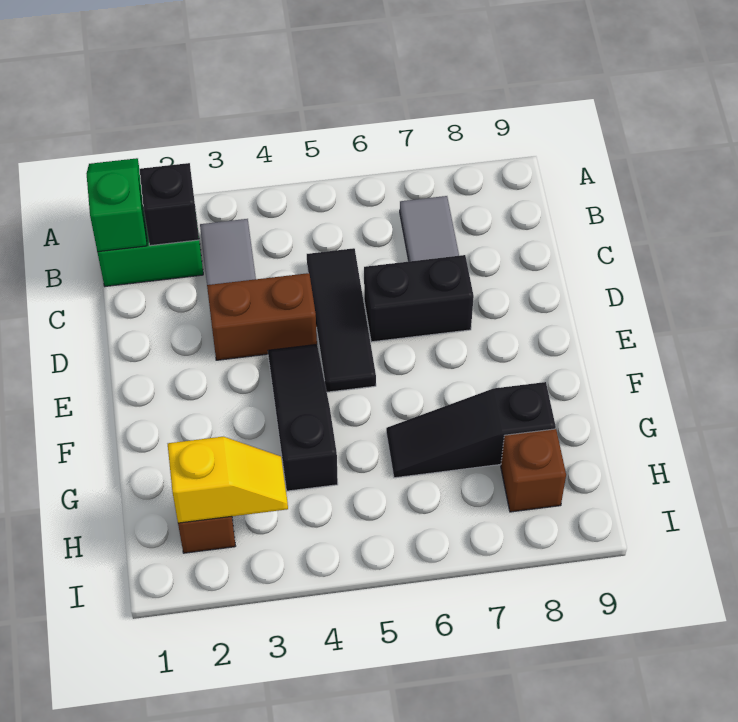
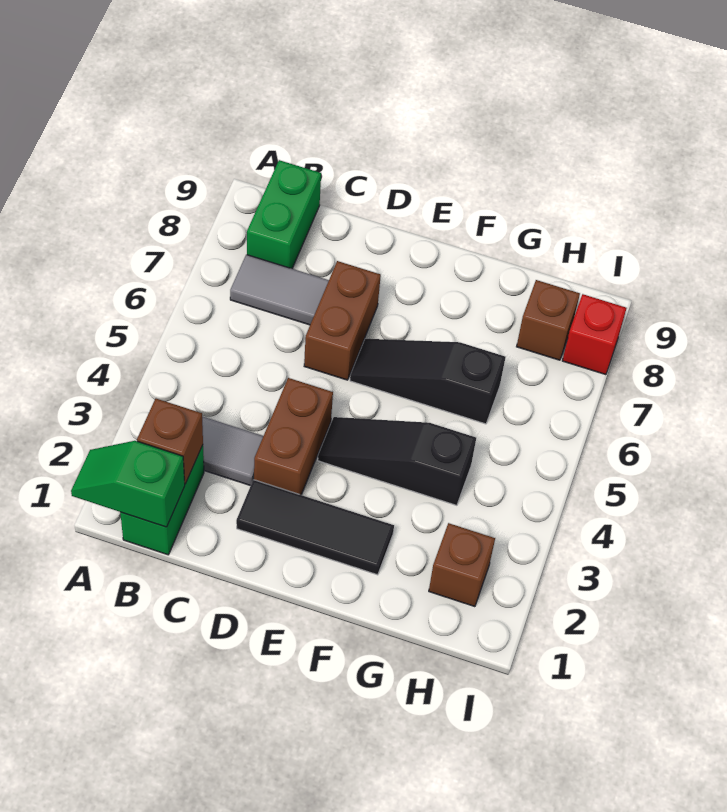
black 1x1 brick [140,163,199,246] -> brown 1x1 brick [137,399,203,484]
none -> green 1x2 brick [247,160,321,269]
black 1x3 tile [307,248,376,392] -> black 1x3 tile moved to [236,480,394,575]
black 1x2 brick [364,255,474,342] -> brown 1x2 brick [304,261,381,380]
black 1x3 slope [386,382,556,478] -> black 1x3 slope turned to [350,339,505,424]
yellow 1x2 slope [168,437,288,523] -> none
none -> red 1x1 brick [562,294,626,375]

